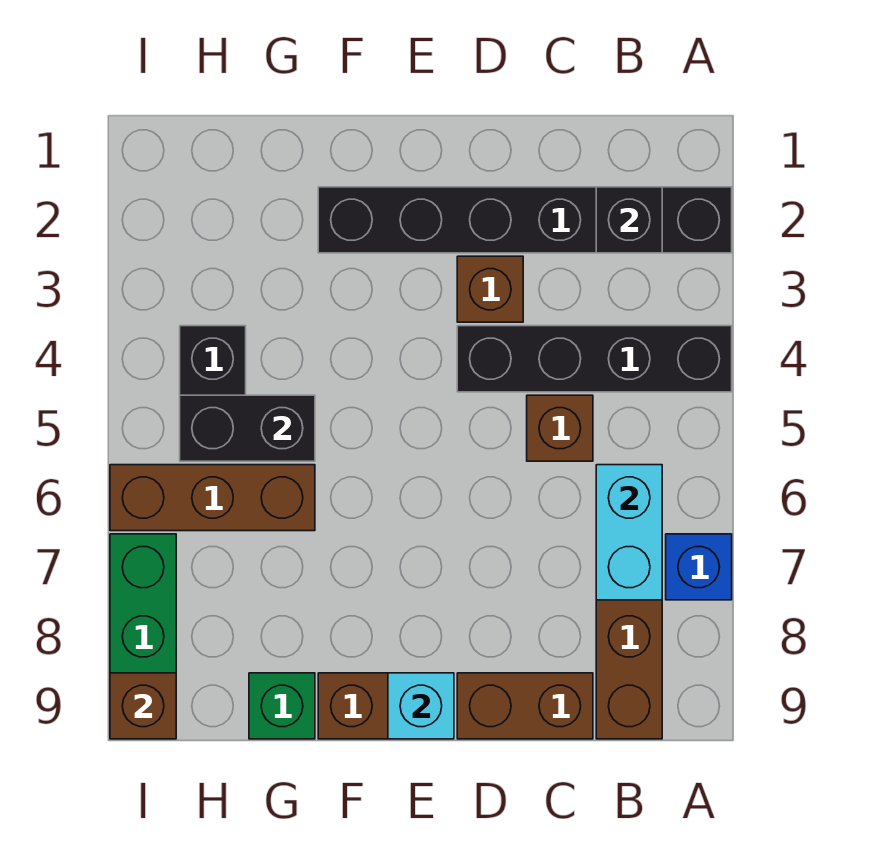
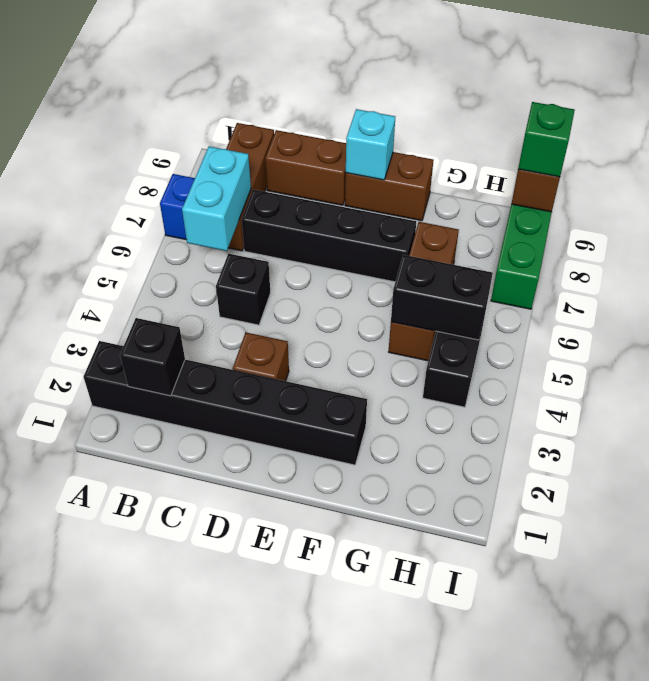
black 1x4 brick [457,326,732,392] -> black 1x4 brick moved to [242,190,416,282]
brown 1x1 brick [527,395,593,461] -> black 1x1 brick [216,254,270,325]
brown 1x3 brick [110,465,315,531] -> brown 1x3 brick turned to [389,222,459,361]
green 1x1 brick [249,673,315,739] -> green 1x1 brick moved to [518,102,575,177]

